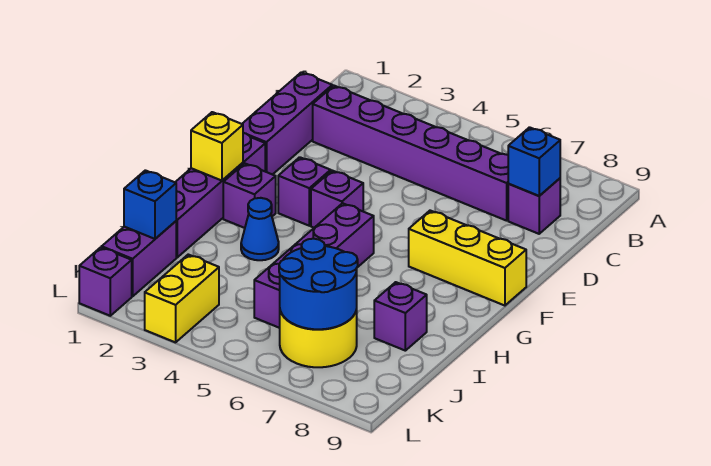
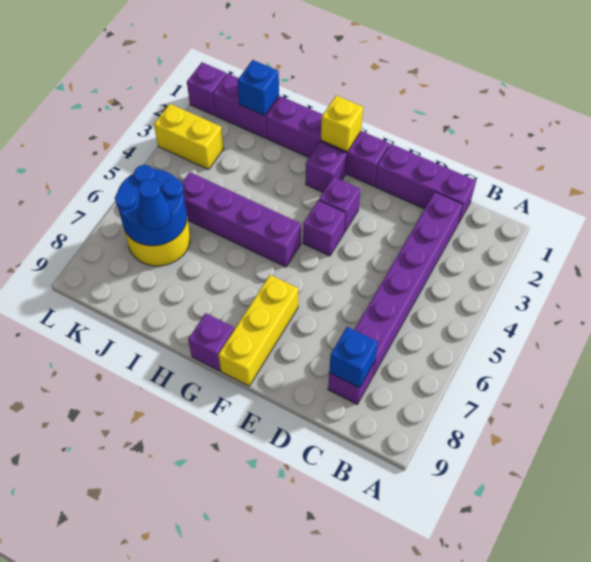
blue 1x1 cone [241,198,279,260] -> blue 1x1 cone moved to [138,179,171,229]
purple 1x1 brick [374,282,427,351] -> purple 1x1 brick moved to [188,313,234,371]

